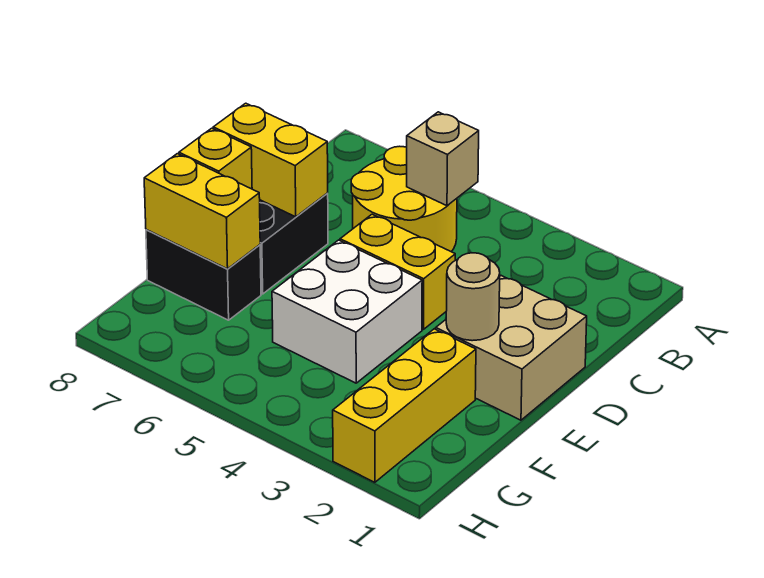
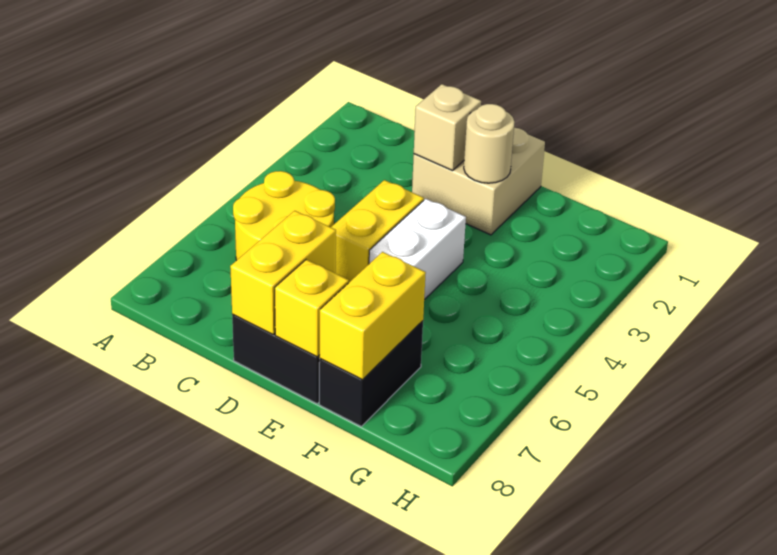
tan 1x1 brick [407,112,479,206] -> tan 1x1 brick moved to [414,84,481,171]
white 2x2 brick [272,240,422,383] -> white 1x2 brick [369,199,466,300]
yellow 1x3 brick [333,329,476,482] -> none

